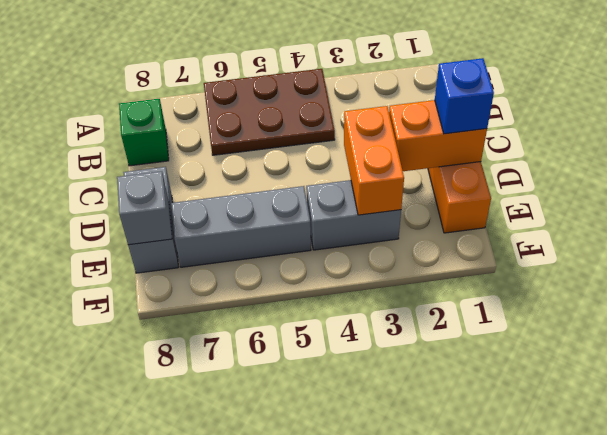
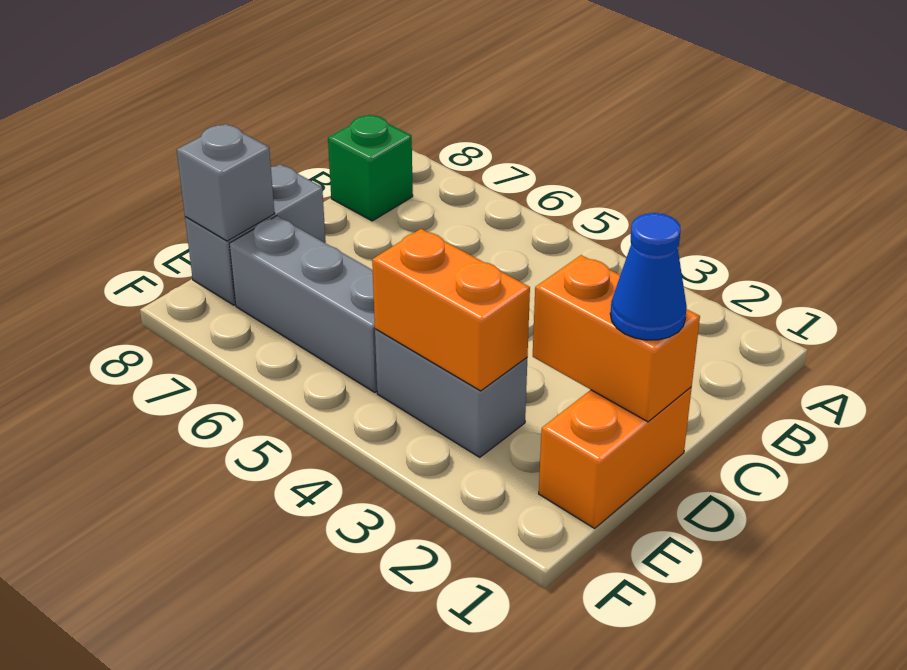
brown 2x3 plate [204,69,335,155] -> none
blue 1x1 brick [435,58,494,134] -> blue 1x1 cone [610,213,687,340]
orange 1x2 brick [344,106,404,215] -> orange 1x2 brick turned to [372,229,530,391]

